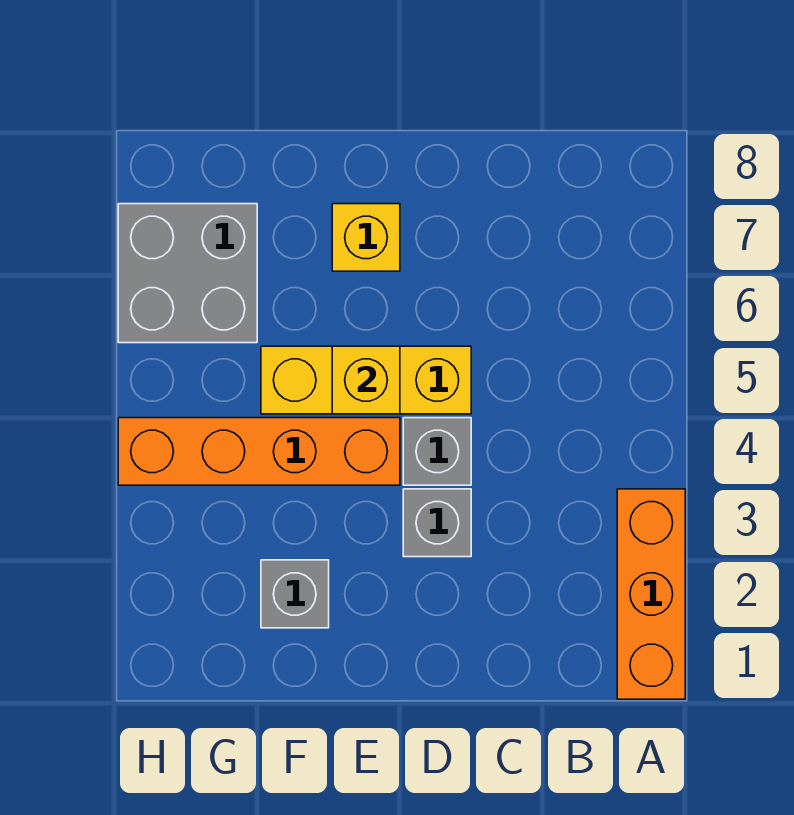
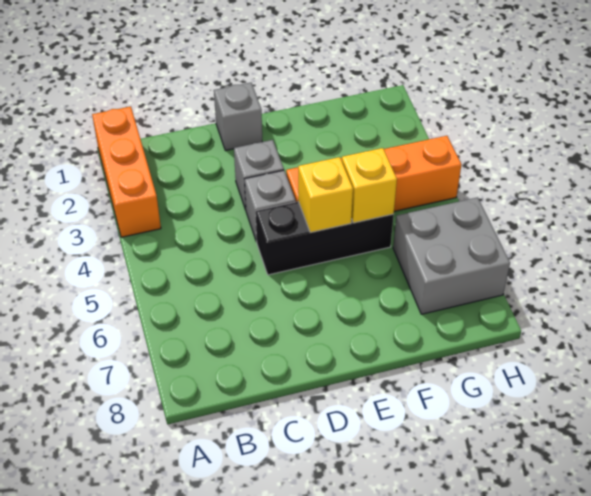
yellow 1x3 brick [261,346,471,414] -> black 1x3 brick [256,202,394,275]
yellow 1x1 brick [332,204,400,271] -> yellow 1x1 brick moved to [342,148,397,223]
grey 1x1 brick [261,560,329,628] -> grey 1x1 brick moved to [214,83,262,151]

